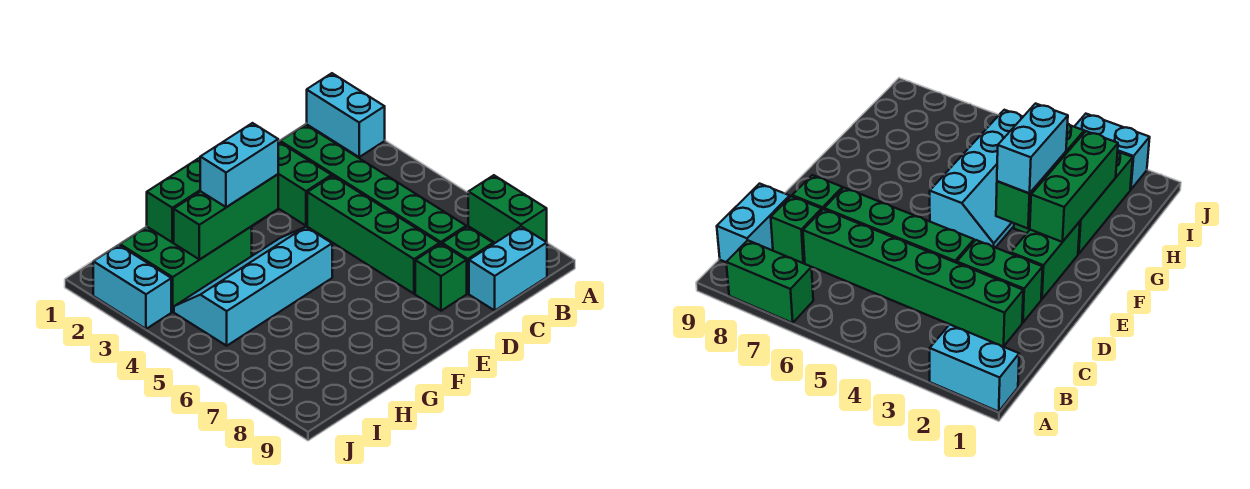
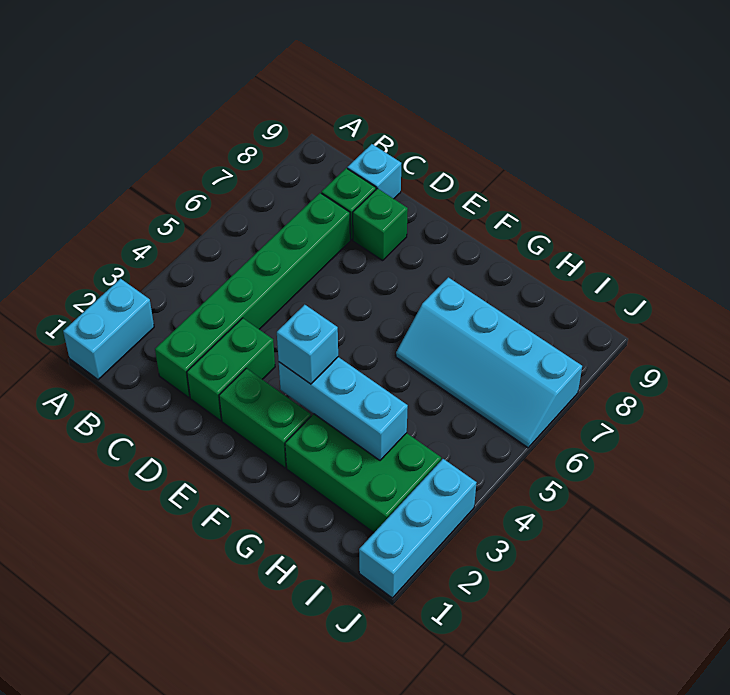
green 1x2 brick [468,175,547,243] -> none
cyan 1x2 brick [469,226,547,310] -> cyan 1x1 brick [347,144,401,199]
green 1x4 brick [307,176,440,294] -> none
green 1x3 brick [147,158,200,242] -> none
green 1x3 brick [174,174,278,260] -> cyan 1x3 brick [279,357,408,460]
cyan 1x2 brick [200,123,278,207] -> cyan 1x1 brick [277,305,338,384]
cyan 2x4 slope [174,227,332,346] -> cyan 2x4 slope moved to [396,277,582,448]
cyan 1x2 brick [93,245,171,329] -> cyan 1x3 brick [359,459,477,598]

